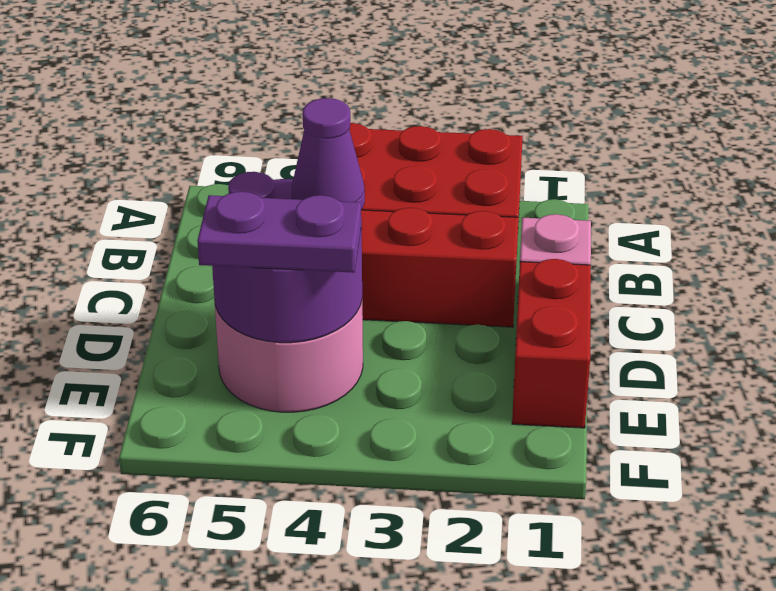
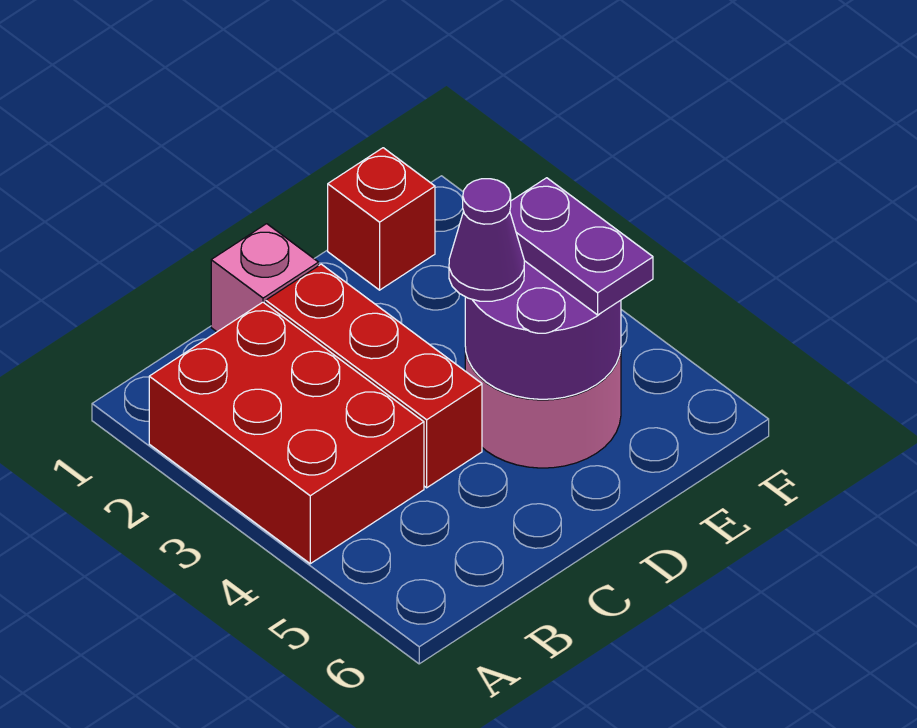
red 1x2 brick [512,259,591,428] -> red 1x1 brick [328,148,435,290]

